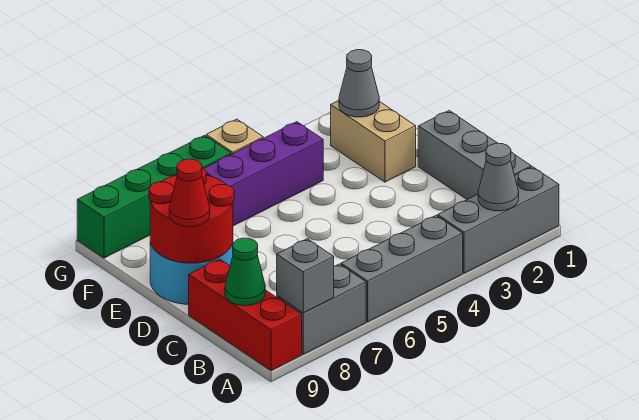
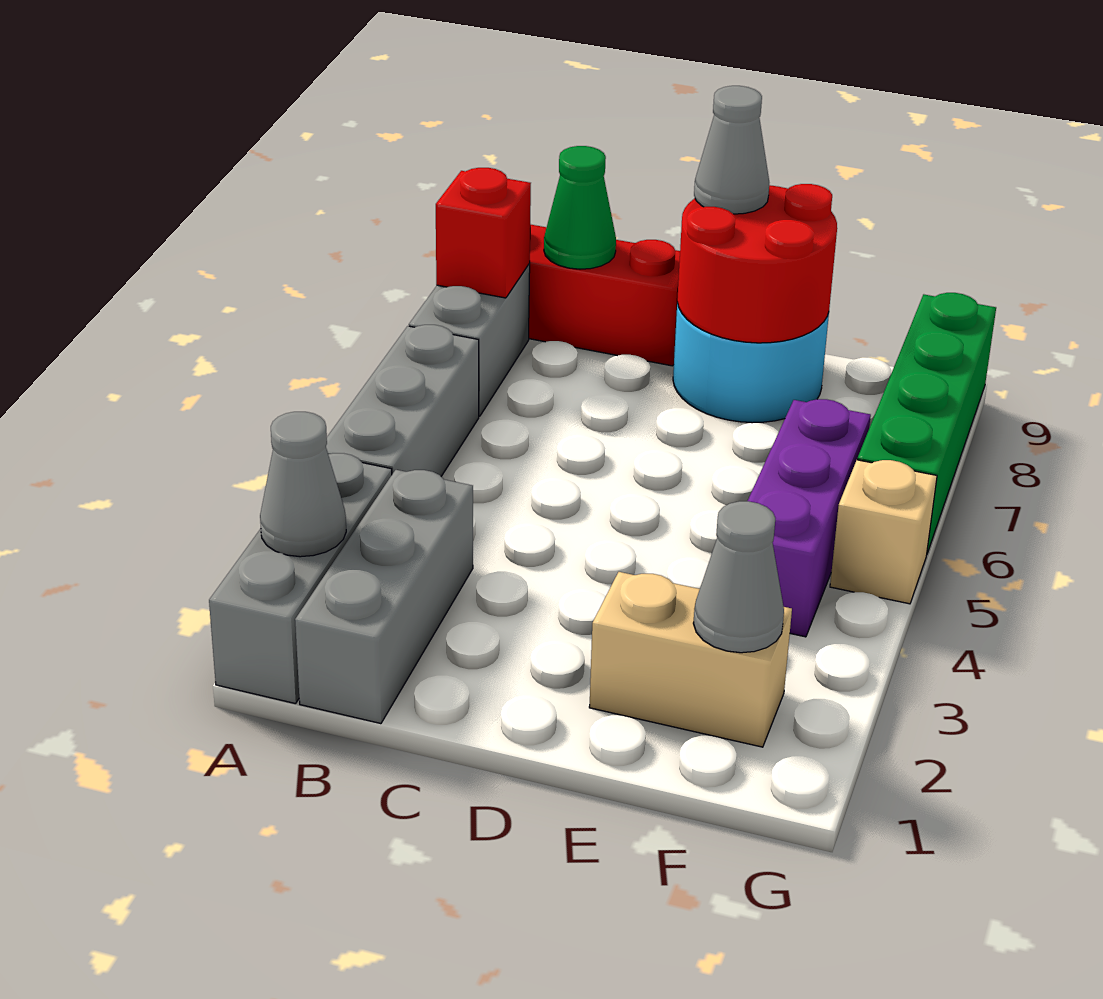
grey 1x1 brick [277,239,334,313] -> red 1x1 brick [436,168,531,298]
grey 1x3 brick [418,111,531,199] -> grey 1x3 brick turned to [295,470,473,724]
red 1x1 cone [169,159,210,227] -> grey 1x1 cone [694,86,769,214]

